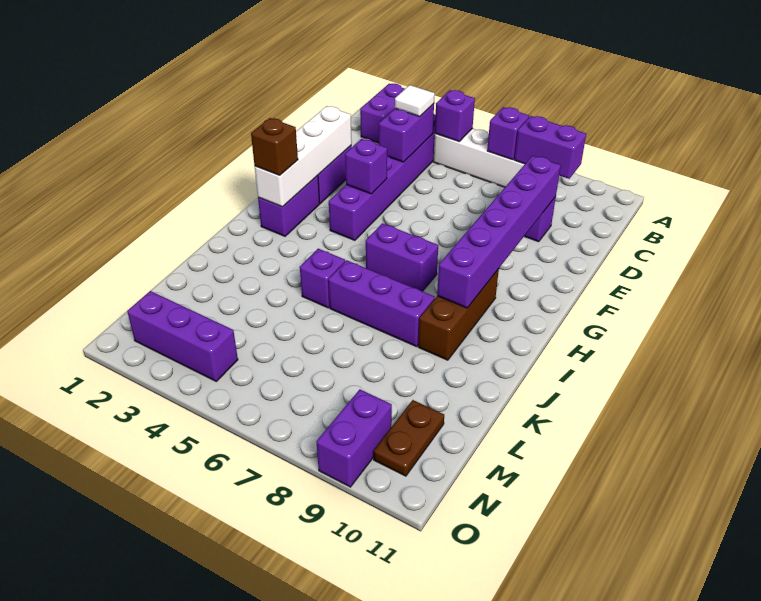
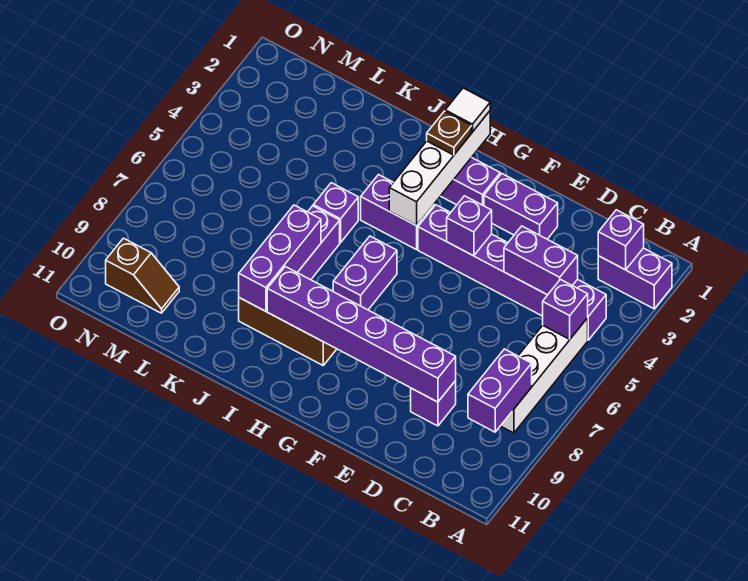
purple 1x1 brick [487,107,529,160] -> purple 1x1 brick moved to [598,210,644,270]
white 1x1 tile [395,85,435,117] -> white 1x1 tile moved to [445,88,490,132]
white 1x4 brick [255,106,352,207] -> white 1x4 brick turned to [389,111,490,226]
brown 1x1 brick [251,118,298,175] -> brown 1x1 plate [427,111,472,155]
brown 1x2 plate [373,400,444,476] -> brown 1x2 slope [106,238,179,313]
purple 1x3 brick [127,291,238,381] -> purple 1x3 brick moved to [239,205,321,311]
purple 1x2 brick [317,390,392,487] -> purple 1x2 brick moved to [361,175,434,250]

